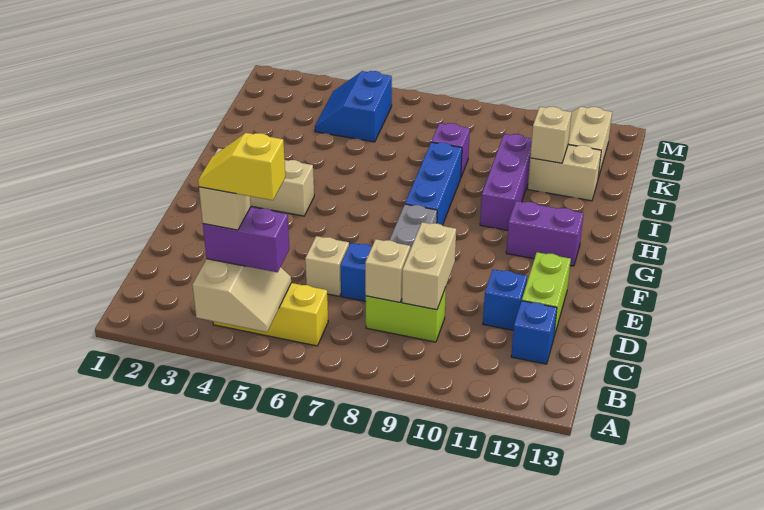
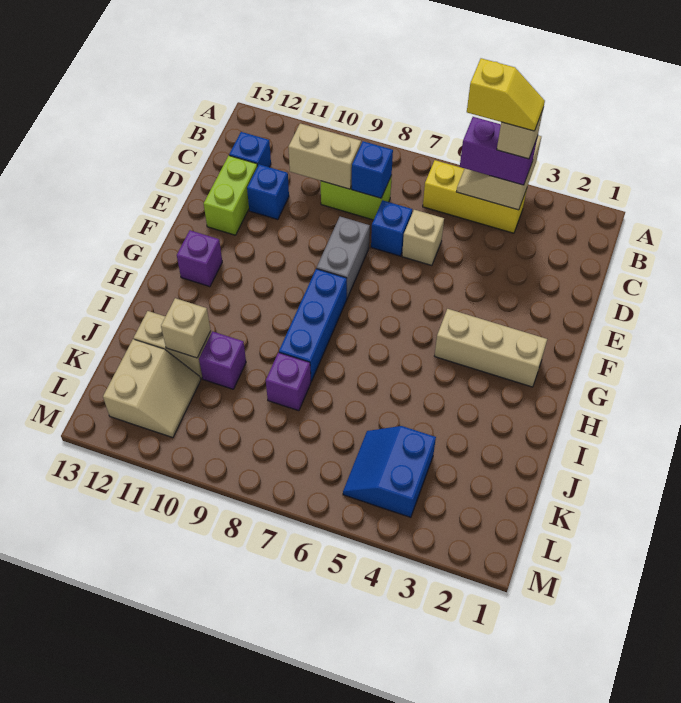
tan 1x1 brick [365,239,410,302] -> blue 1x1 brick [352,141,393,198]
tan 1x2 brick [402,222,456,310] -> tan 1x2 brick turned to [288,123,361,189]
purple 1x2 brick [506,201,584,266] -> purple 1x1 brick [177,230,222,287]
purple 1x3 brick [480,134,532,230] -> purple 1x1 brick [199,332,246,389]
blue 2x2 slope [315,71,392,142] -> blue 2x2 slope turned to [343,426,436,517]

